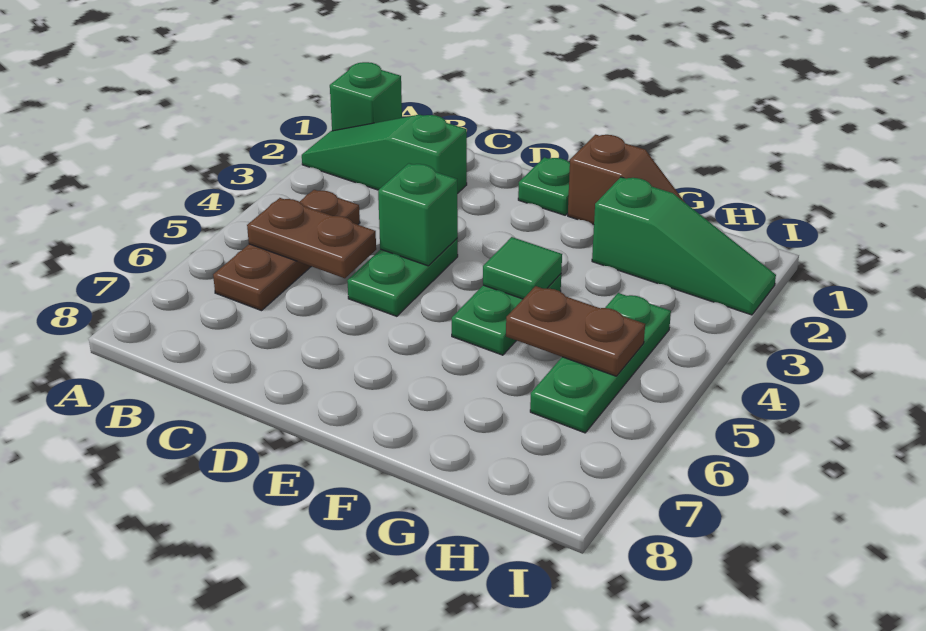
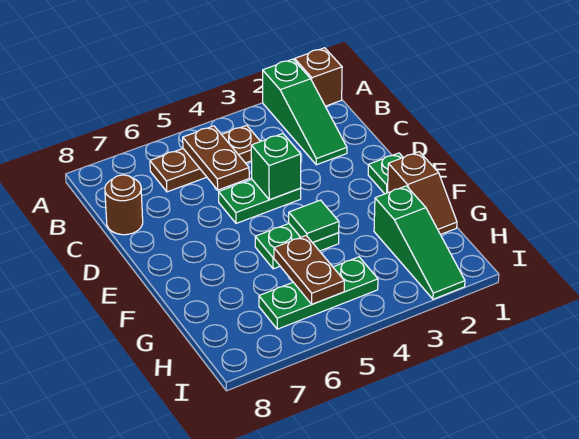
green 1x1 brick [330,62,402,131] -> brown 1x1 brick [295,48,342,106]
green 1x3 slope [302,115,467,194] -> green 1x3 slope turned to [263,59,347,165]
none -> brown 1x1 round brick [105,175,143,235]

